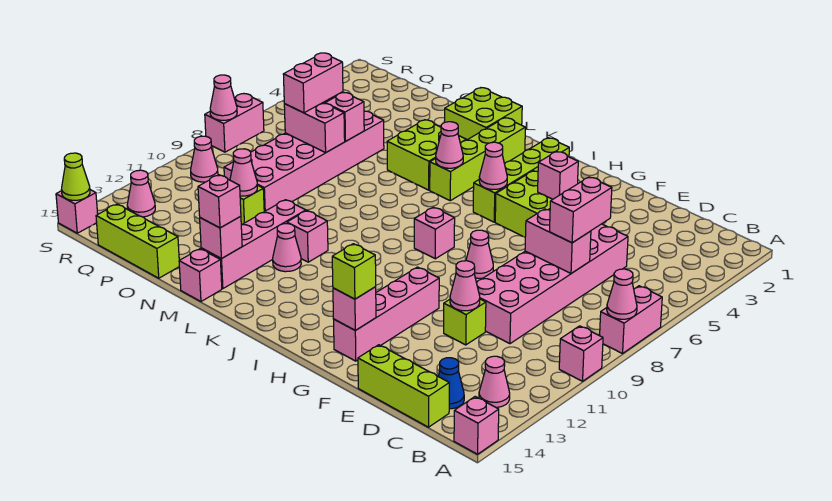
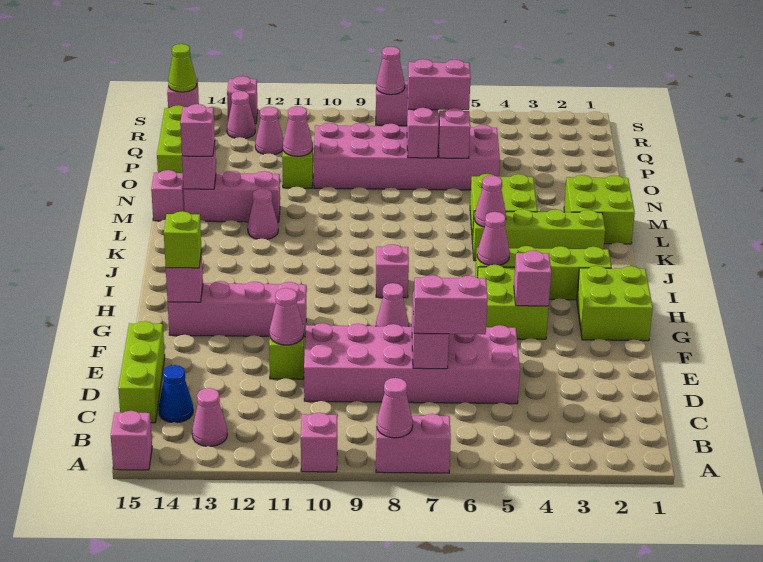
none -> lime 2x2 brick [577,266,653,341]
pink 1x1 brick [287,211,328,262] -> pink 1x1 brick moved to [227,76,258,124]
pink 1x4 brick [201,200,306,289] -> pink 1x3 brick [184,171,280,222]
pink 1x1 cone [191,136,218,182] -> pink 1x1 cone moved to [255,107,283,155]

